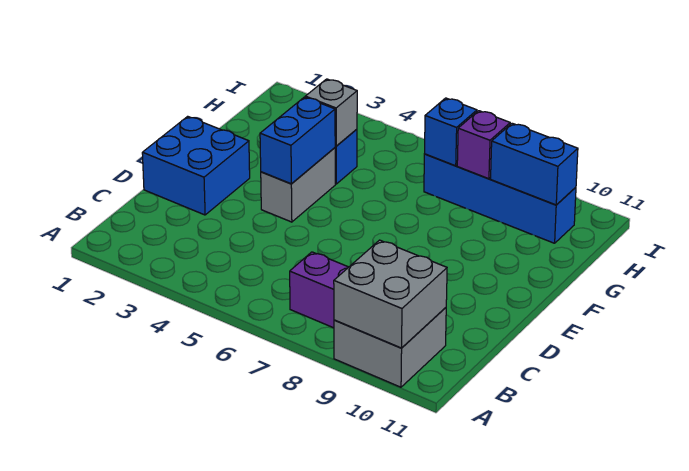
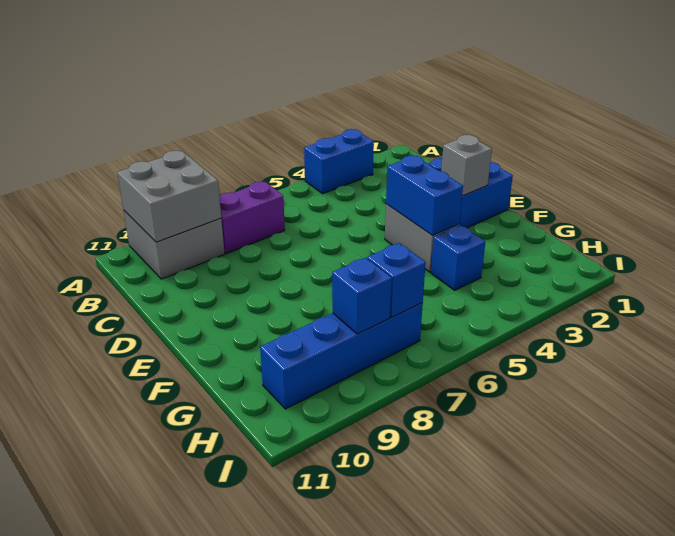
grey 1x1 brick [305,79,357,146] -> grey 1x1 brick moved to [441,135,492,196]
purple 1x1 brick [457,111,510,179] -> blue 1x1 brick [332,258,392,334]
blue 1x2 brick [491,123,578,205] -> blue 1x2 brick moved to [304,129,374,194]

